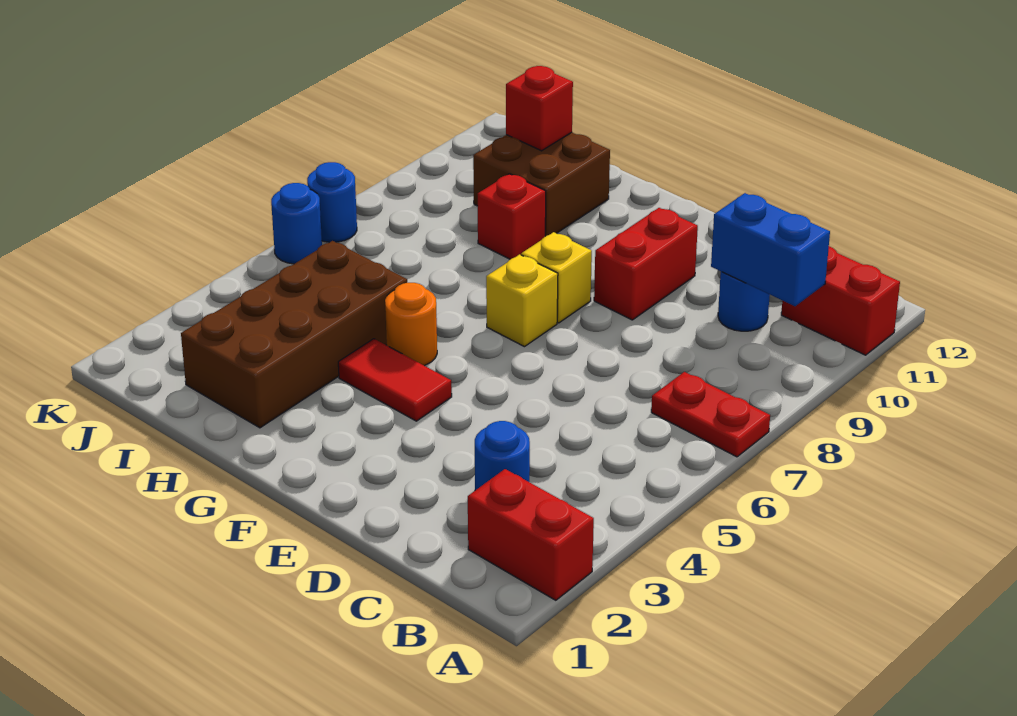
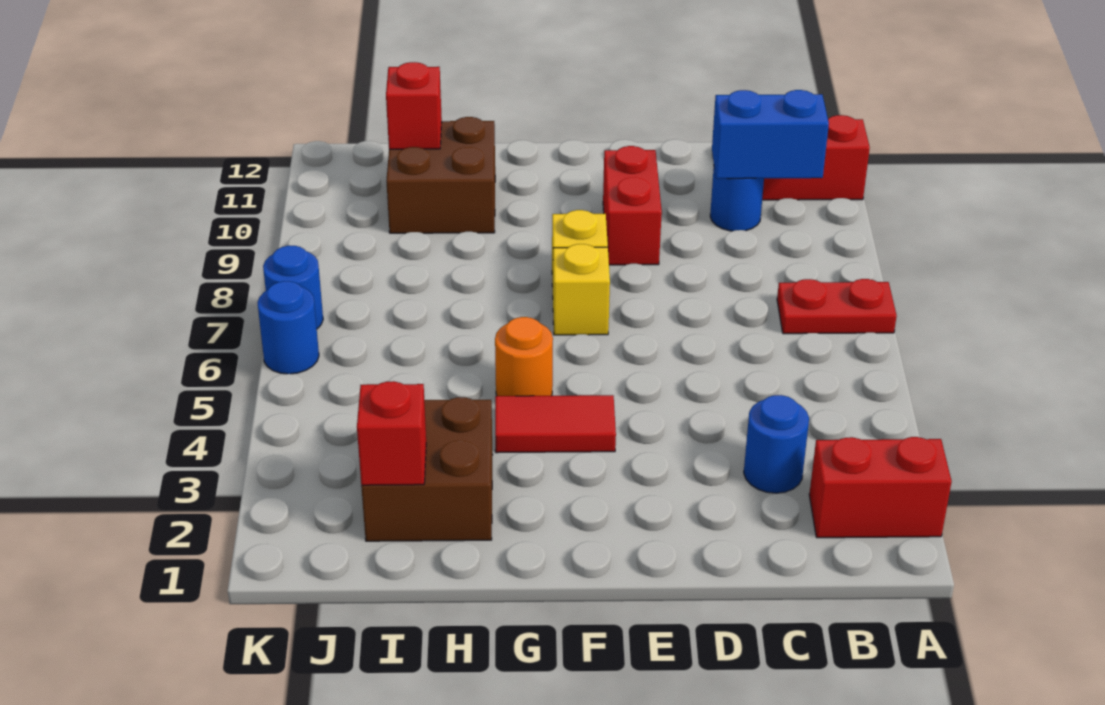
brown 2x4 brick [181,241,407,428] -> brown 2x2 brick [361,397,493,541]
red 1x1 brick [478,174,546,259] -> red 1x1 brick moved to [357,381,426,485]

